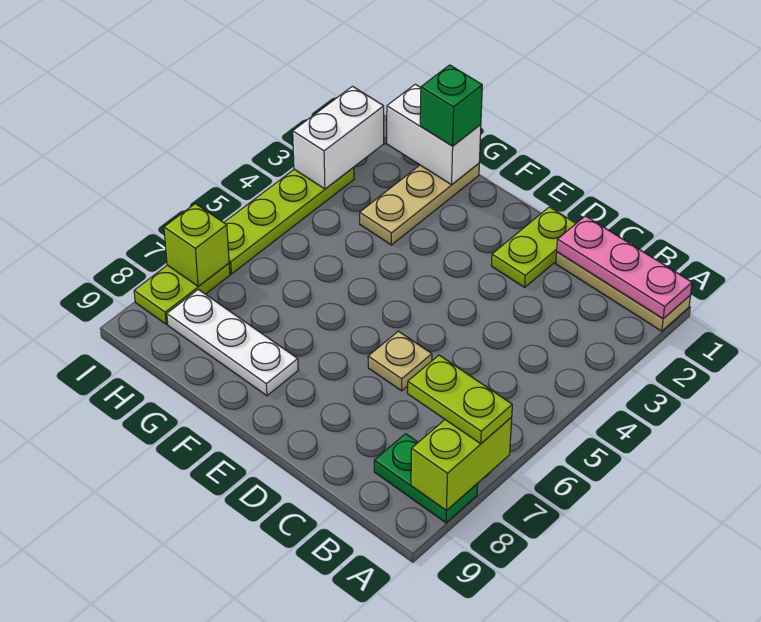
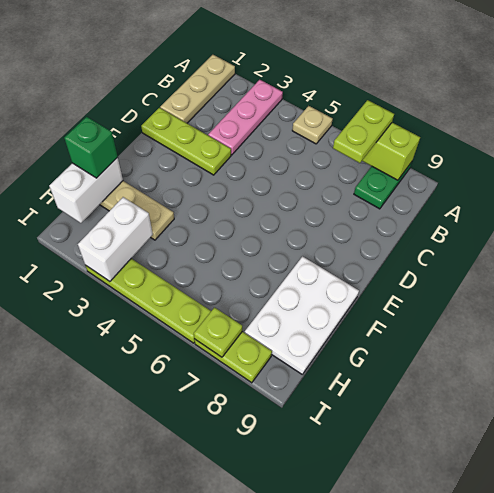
pink 1x3 plate [557,216,692,319] -> pink 1x3 plate moved to [208,80,283,155]
lime 1x2 plate [491,207,576,287] -> lime 1x3 plate [141,108,231,175]
tan 1x1 plate [368,331,432,391] -> tan 1x1 plate moved to [292,106,333,144]
white 1x3 plate [167,289,298,396] -> white 2x3 plate [245,256,359,374]
white 1x2 brick [293,86,384,189] -> white 1x2 brick turned to [78,197,153,281]
lime 1x1 brick [164,204,229,286] -> lime 1x1 plate [194,308,242,357]

